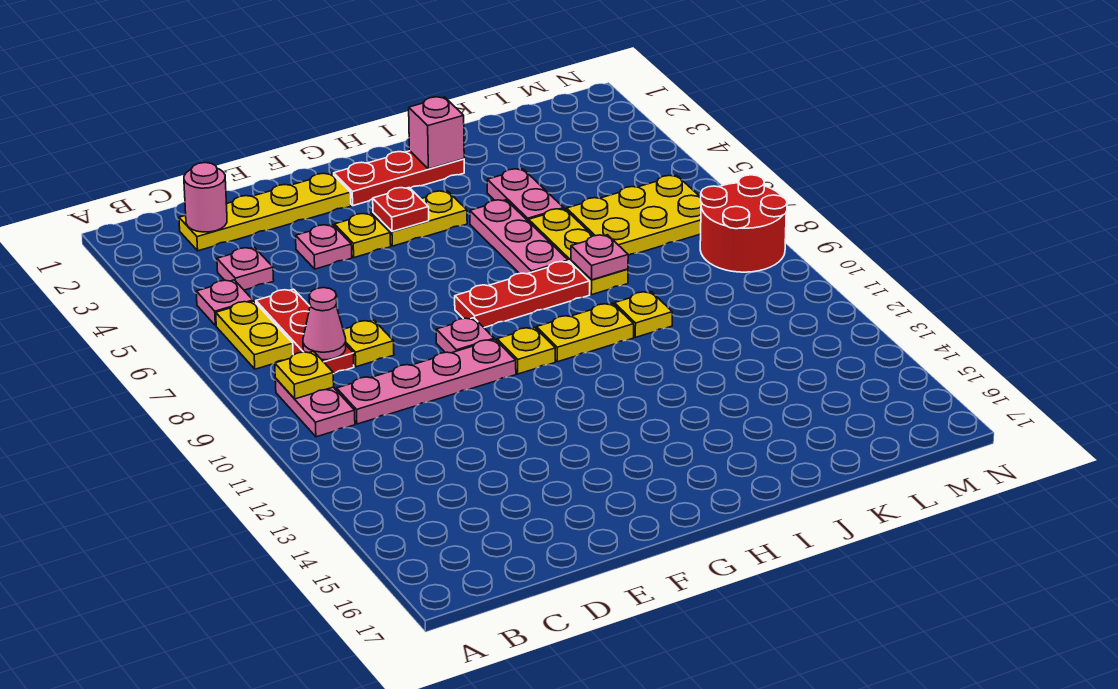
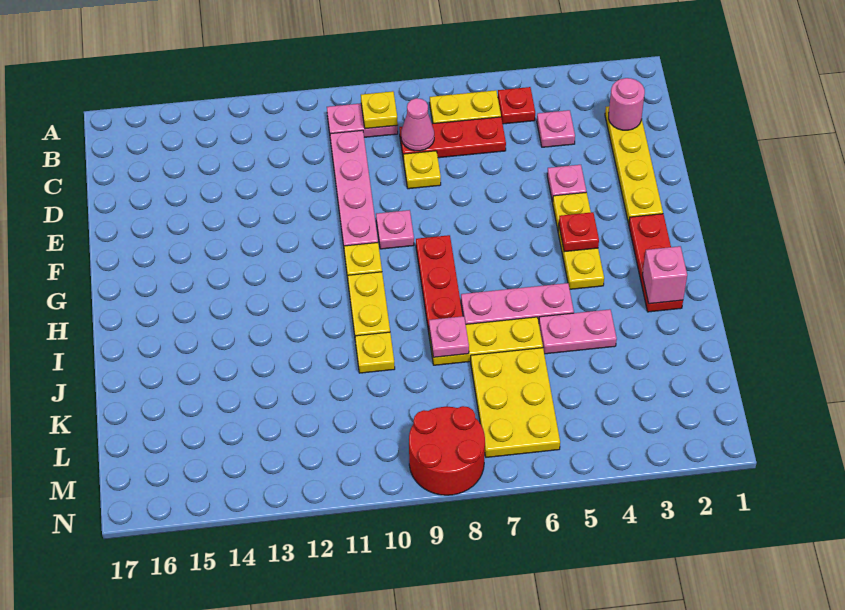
pink 1x1 plate [196,280,253,326] -> red 1x1 plate [498,87,535,124]

